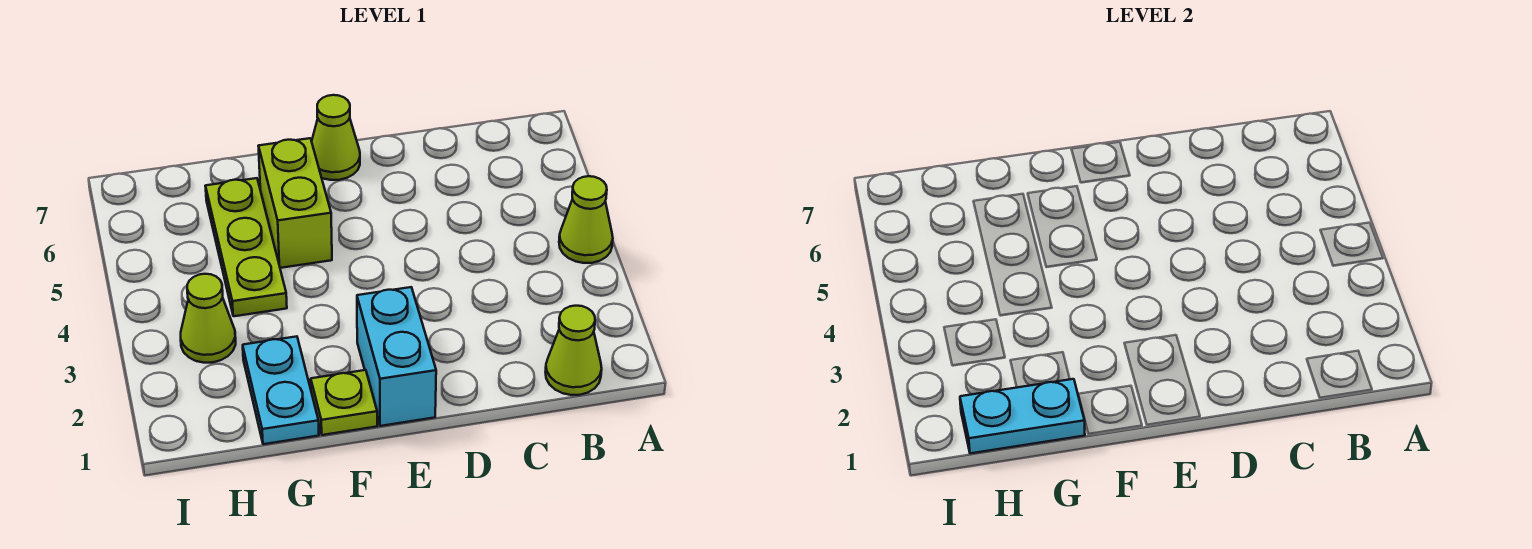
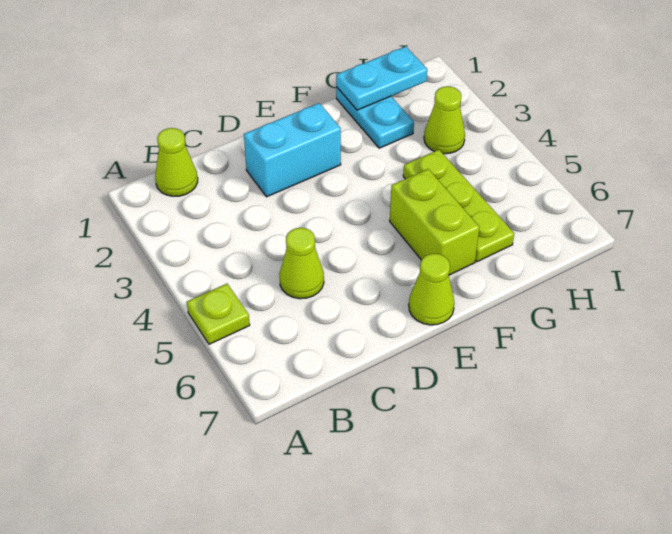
lime 1x1 cone [559,176,613,263] -> lime 1x1 cone moved to [279,228,324,299]
cyan 1x2 brick [357,287,436,426] -> cyan 1x2 brick turned to [244,103,341,197]
lime 1x1 plate [311,370,377,435] -> lime 1x1 plate moved to [187,284,250,344]

